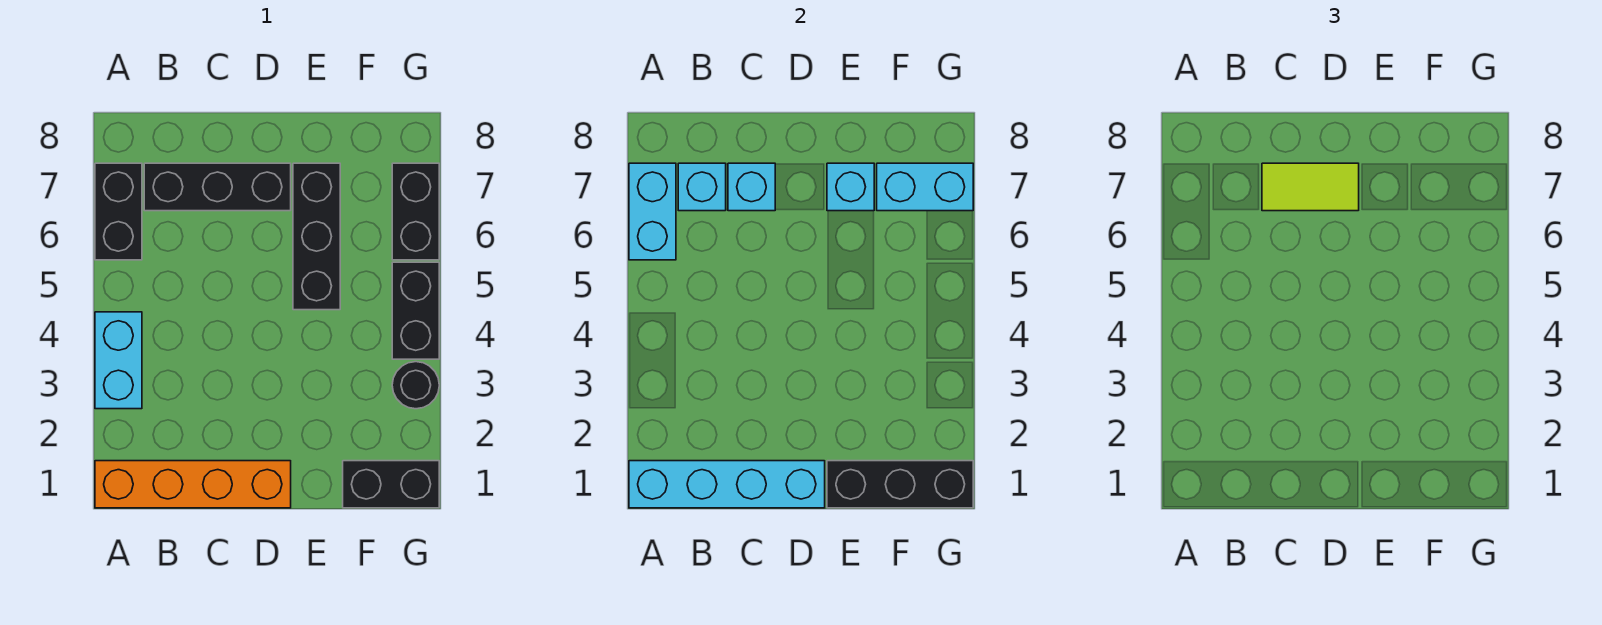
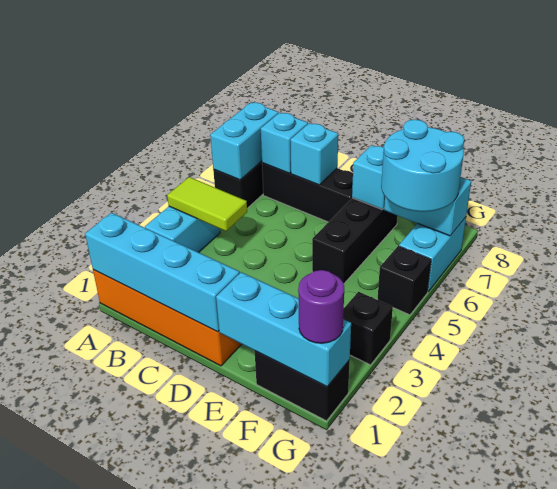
lime 1x2 tile [1262,163,1359,211] -> lime 1x2 tile moved to [167,177,247,231]
black 1x3 brick [827,461,973,508] -> cyan 1x3 brick [216,272,351,387]
none -> cyan 2x2 round brick [381,120,464,212]
none -> purple 1x1 round brick [298,270,344,343]
black 1x1 round brick [392,362,439,409] -> black 1x1 brick [343,292,393,365]
black 1x2 brick [392,262,439,359] -> black 1x1 brick [377,246,431,315]
black 1x2 brick [392,163,439,260] -> cyan 1x2 brick [399,217,466,292]

